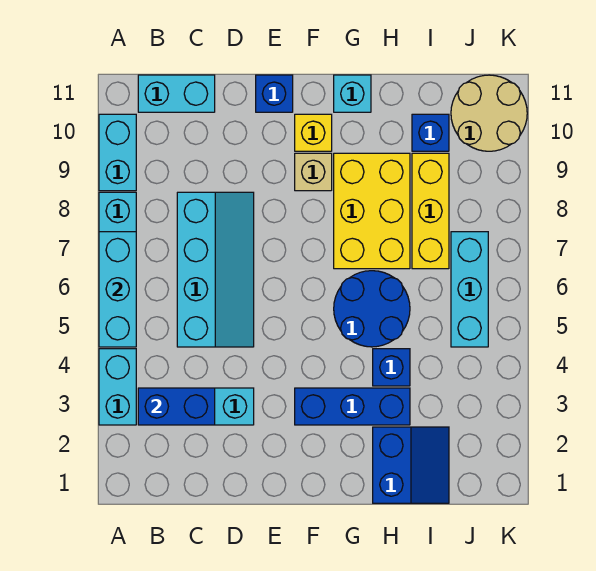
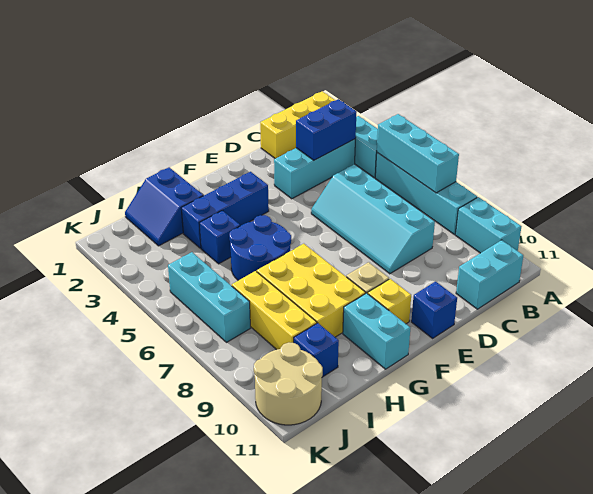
none -> yellow 1x3 brick [260,91,335,159]
cyan 1x1 brick [334,75,371,112] -> cyan 1x2 brick [343,293,410,369]

